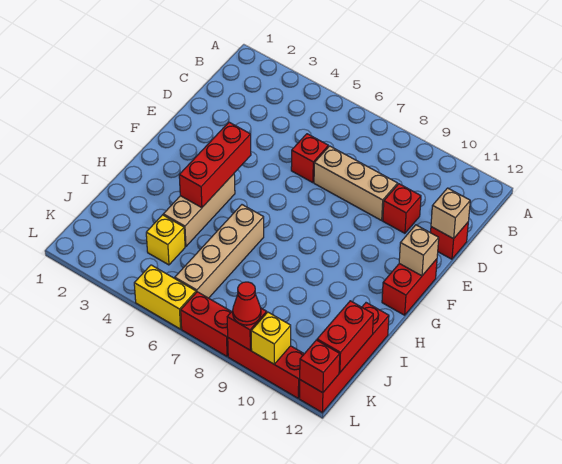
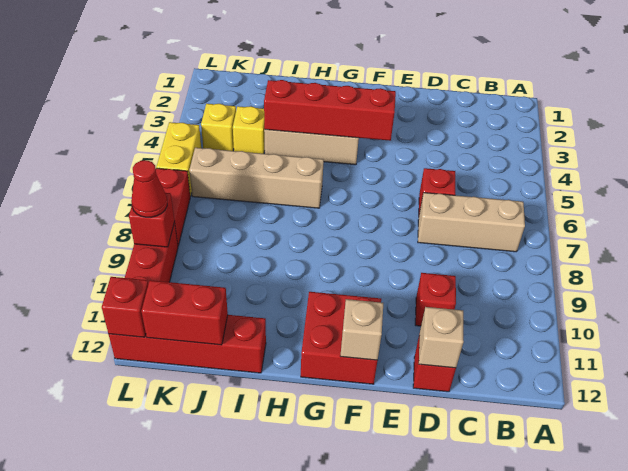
tan 1x3 brick [314,146,398,220] -> tan 1x3 brick turned to [418,193,525,252]
red 1x3 brick [179,122,251,208] -> red 1x4 brick [264,80,396,141]
red 1x2 brick [382,259,437,315] -> red 2x2 brick [301,292,381,384]
yellow 1x1 brick [251,312,291,364] -> yellow 1x1 brick moved to [201,104,236,151]

